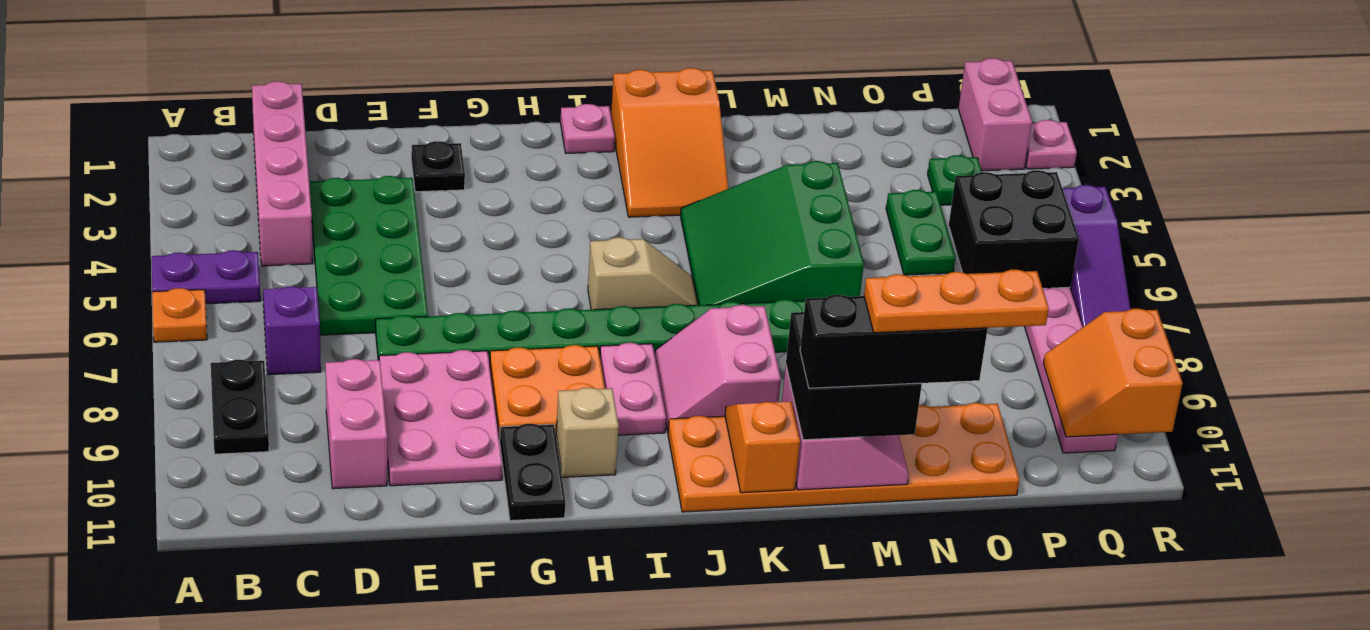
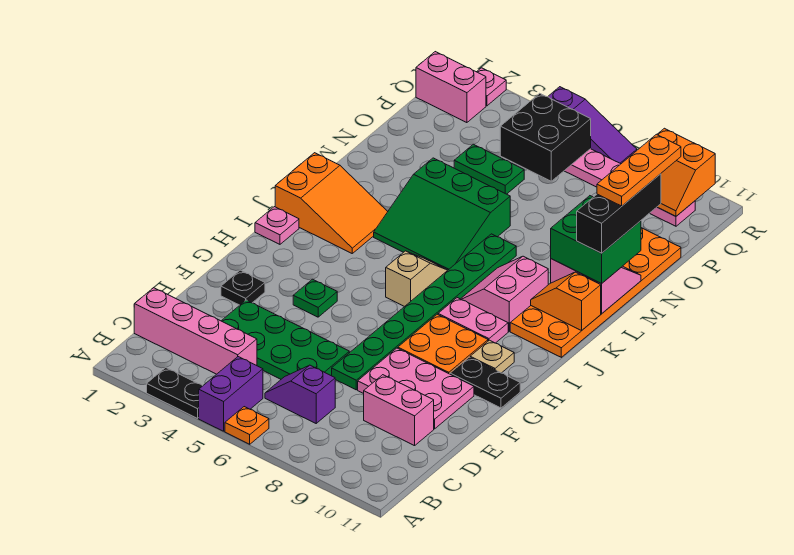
purple 1x2 plate [152,250,260,304] -> purple 1x2 brick [199,357,263,431]
black 1x2 plate [211,360,269,454] -> black 1x2 plate moved to [147,368,202,418]
tan 1x1 brick [556,388,619,477] -> tan 1x1 plate [470,340,514,373]
pink 2x2 slope [655,305,781,432] -> pink 2x2 slope turned to [461,256,548,331]
black 2x2 brick [786,312,922,440] -> green 2x2 brick [551,196,641,284]
green 1x1 plate [928,155,982,205] -> green 1x1 plate moved to [293,279,337,317]

